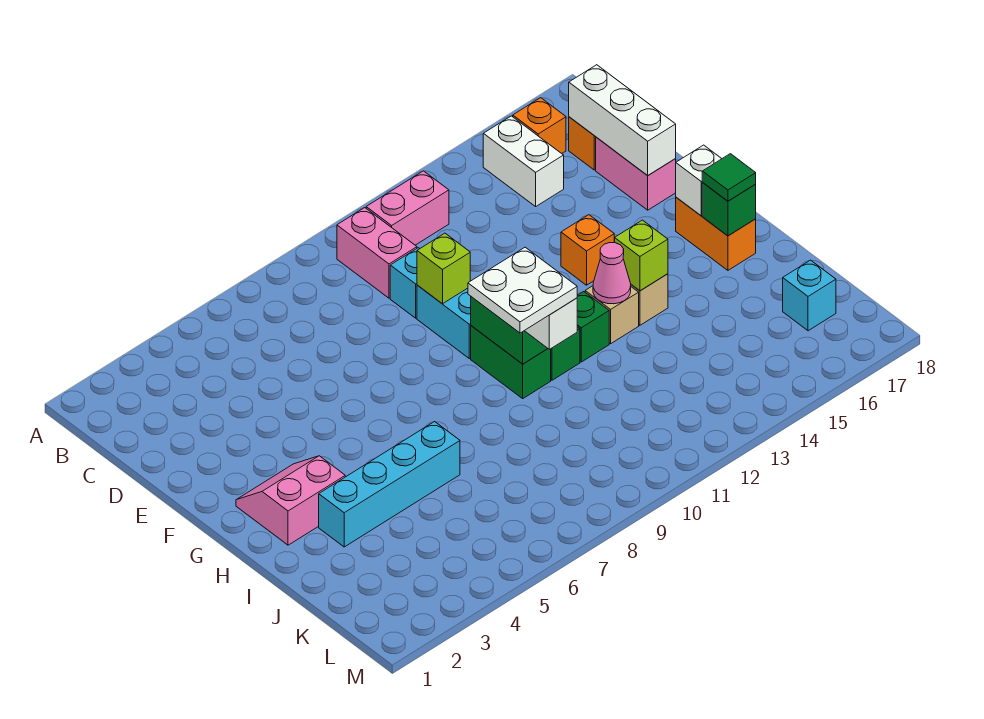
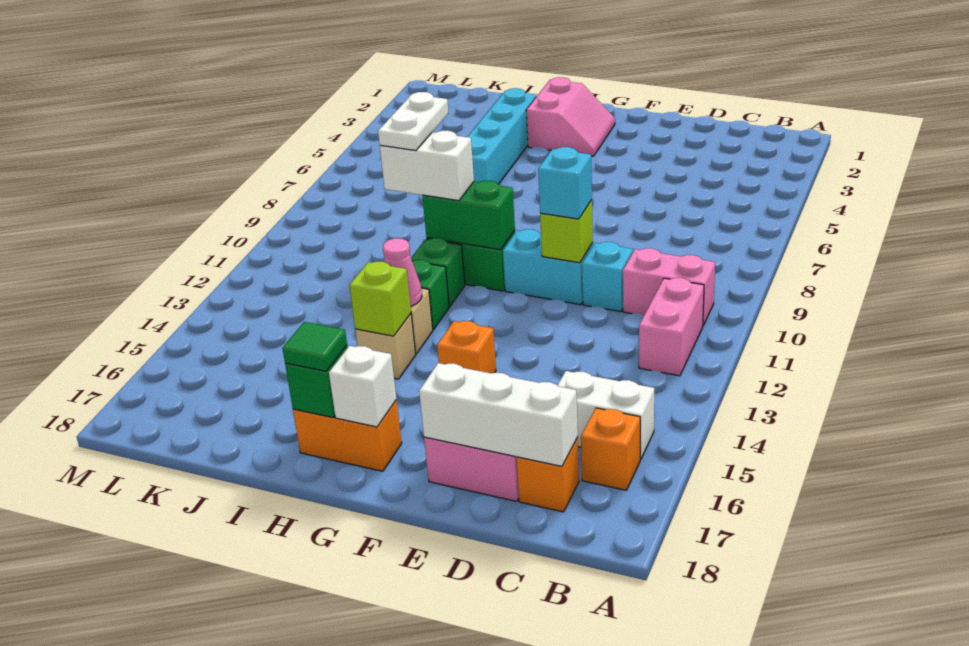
white 2x2 plate [468,247,577,333] -> white 1x2 plate [378,92,448,150]
cyan 1x1 brick [783,260,836,331] -> cyan 1x1 brick moved to [538,147,592,219]

